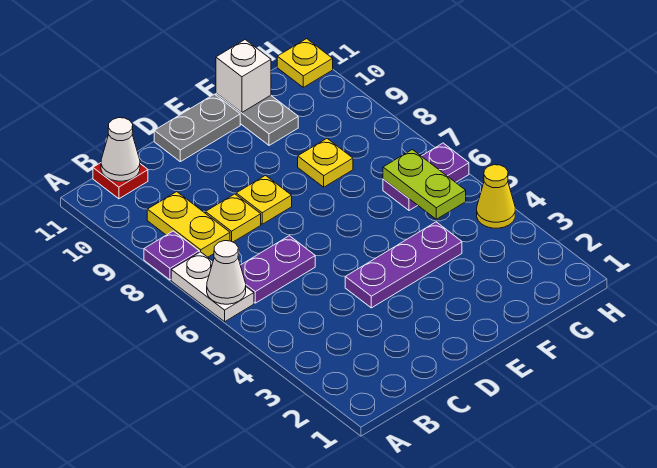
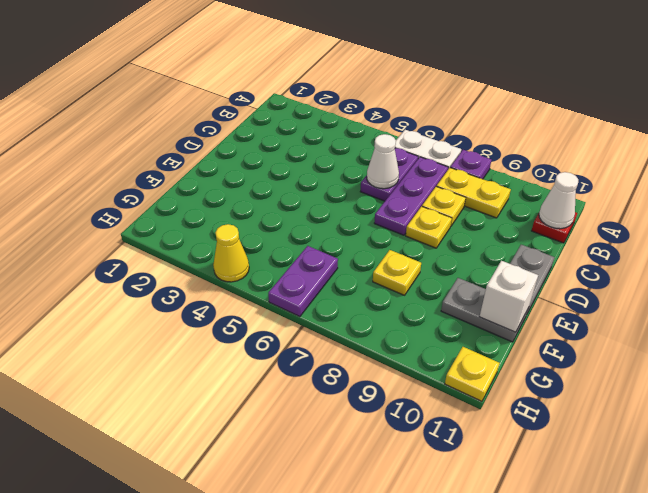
white 1x1 cone [207,241,246,304] -> white 1x1 cone moved to [367,134,399,189]
purple 1x3 plate [345,222,462,308] -> purple 1x3 plate moved to [374,157,448,235]
lime 1x2 plate [383,150,466,219] -> none

